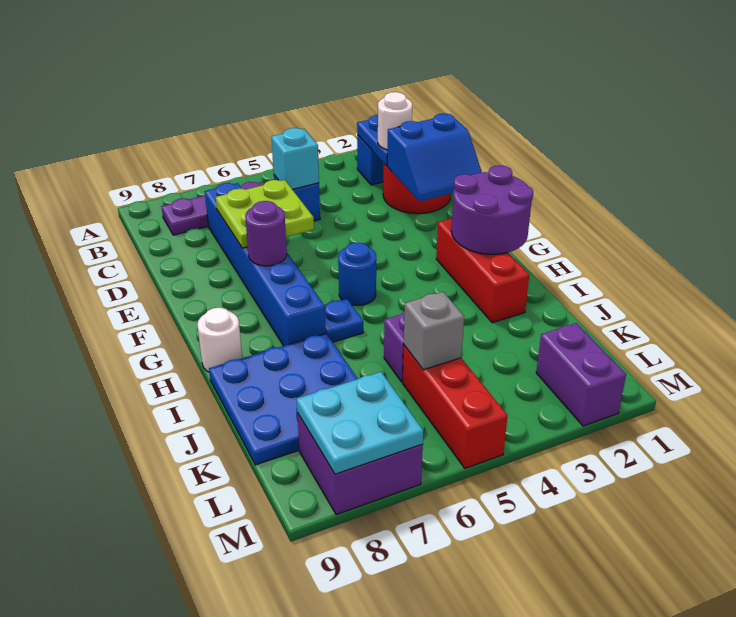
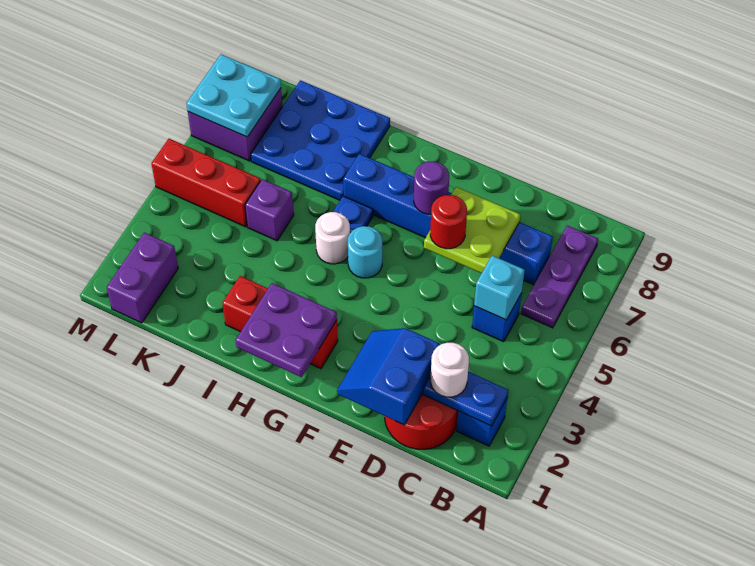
none -> red 1x1 round brick [430,195,467,249]
purple 2x2 round brick [451,165,533,254] -> purple 2x2 plate [235,283,337,377]
blue 1x1 round brick [338,242,376,305] -> cyan 1x1 round brick [348,226,382,278]
white 1x1 round brick [197,308,242,372] -> white 1x1 round brick moved to [315,212,350,264]
grey 1x1 brick [404,292,464,370] -> none
purple 1x2 brick [536,323,626,426] -> purple 1x2 brick turned to [107,232,178,323]

